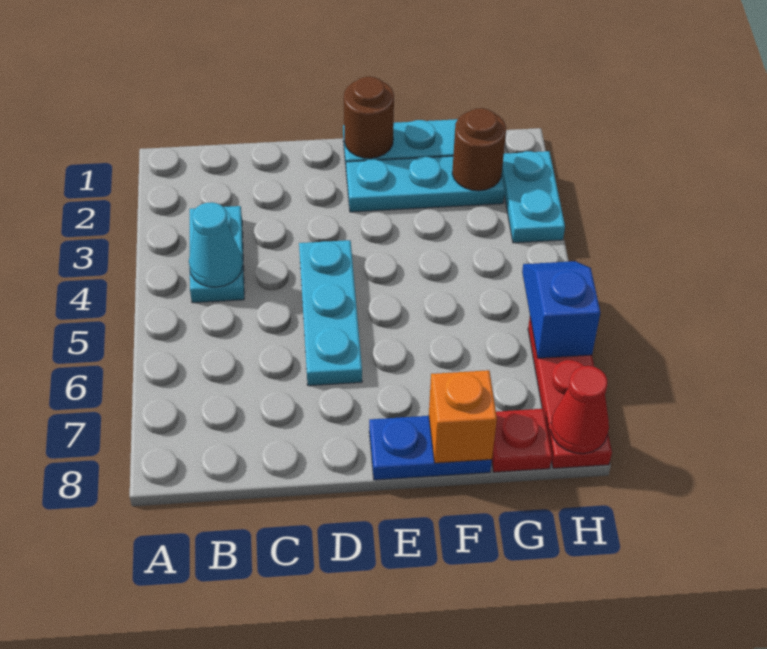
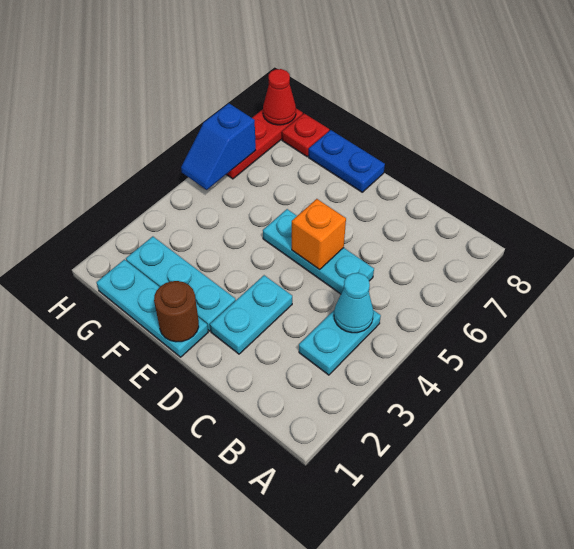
cyan 1x3 plate [299,240,362,386] -> cyan 1x3 plate turned to [263,209,374,294]
orange 1x1 brick [429,370,497,463] -> orange 1x1 brick moved to [292,199,346,270]
brown 1x1 round brick [452,108,506,191] -> none
cyan 1x2 plate [502,151,565,243] -> cyan 1x2 plate moved to [210,275,292,354]

